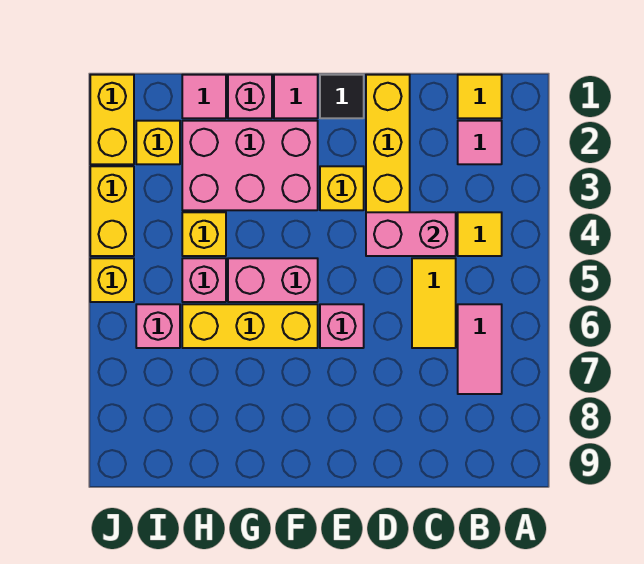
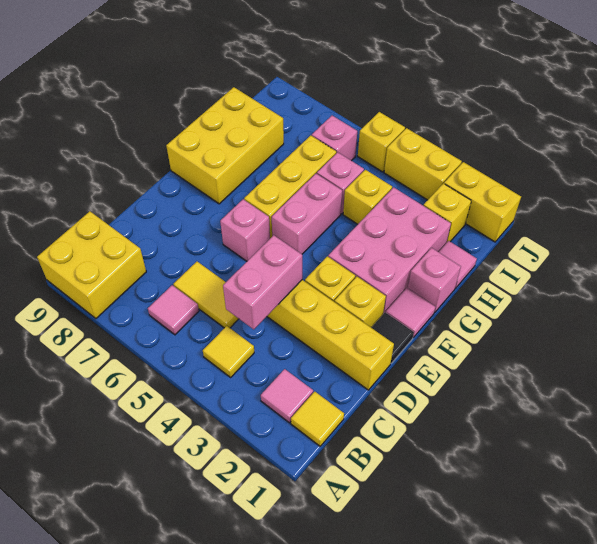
none -> yellow 2x2 brick [37,211,146,319]
pink 1x2 tile [458,304,502,394] -> pink 1x1 tile [148,285,199,335]
none -> yellow 1x1 brick [335,277,386,327]
none -> yellow 2x3 brick [166,87,284,204]

